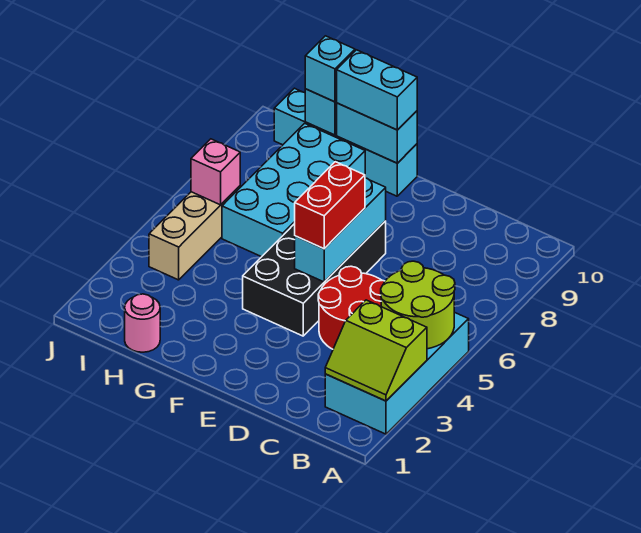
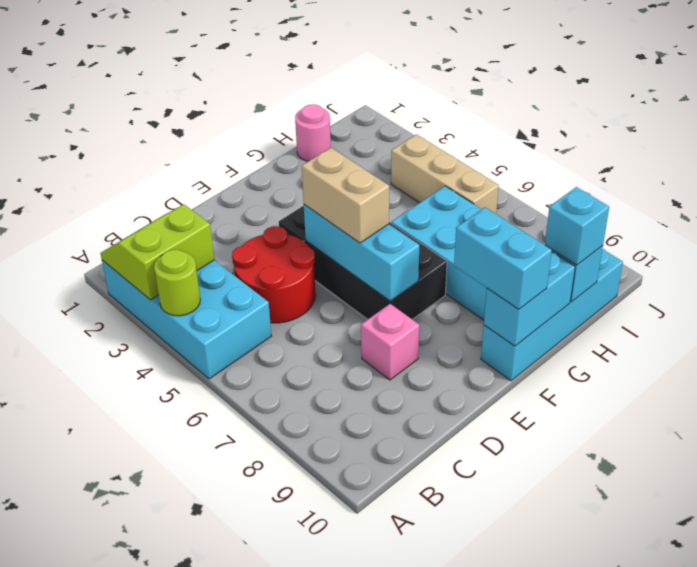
lime 2x2 round brick [381,261,455,349] -> lime 1x1 round brick [154,250,200,316]
red 1x2 brick [295,162,365,249] -> tan 1x2 brick [302,148,389,243]
cyan 1x2 brick [337,50,417,130] -> cyan 1x2 brick turned to [454,208,552,309]
pink 1x1 brick [191,139,240,205] -> pink 1x1 brick moved to [361,304,419,380]

